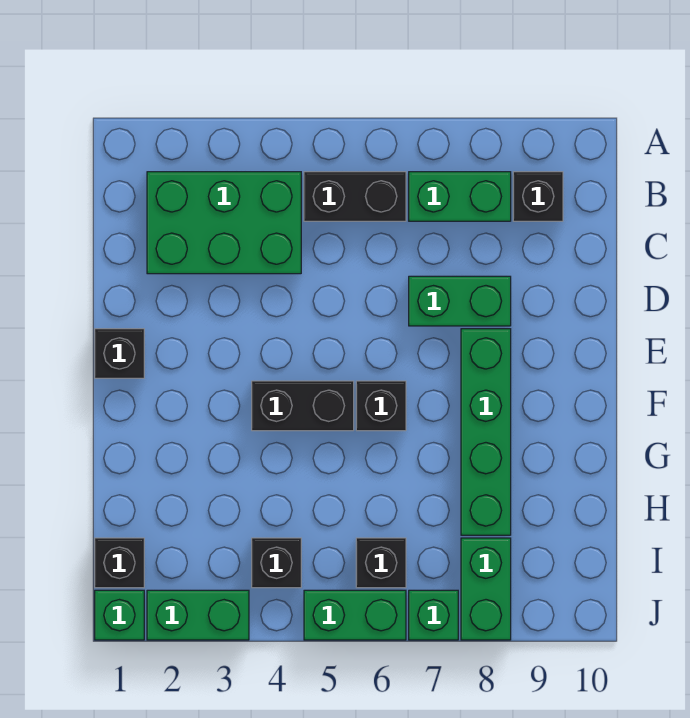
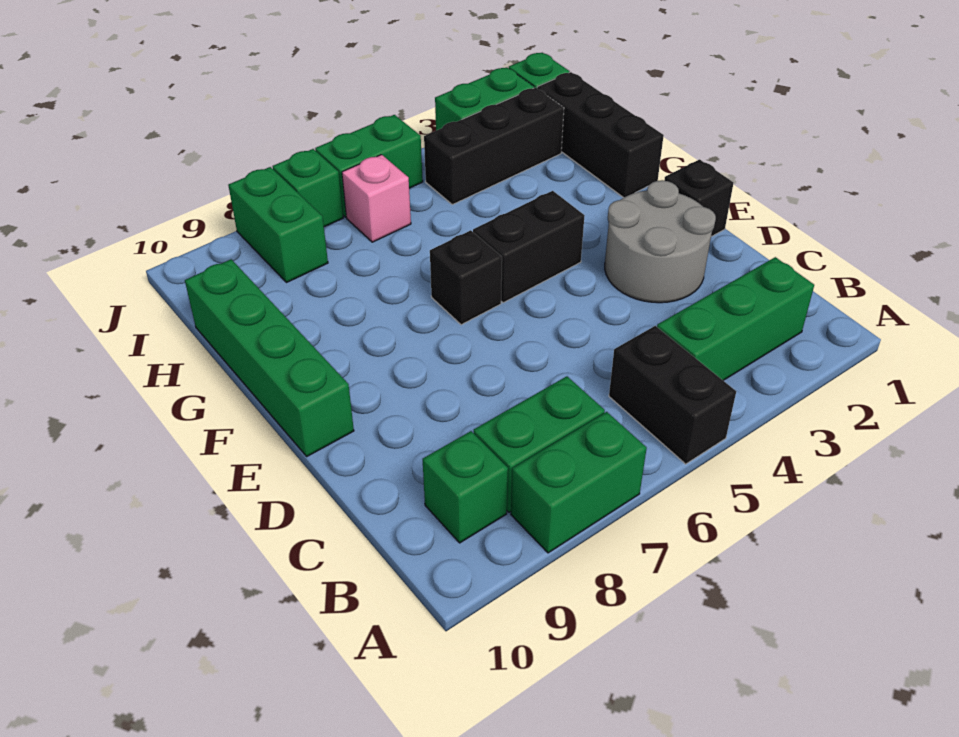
green 2x3 brick [147,172,301,274] -> green 1x3 brick [657,257,814,381]
black 1x2 brick [304,172,406,221] -> black 1x2 brick turned to [609,326,736,464]
black 1x1 brick [513,172,563,221] -> green 1x1 brick [423,431,508,543]
none -> grey 2x2 round brick [605,180,716,303]
green 1x2 brick [409,276,511,326] -> green 1x2 brick moved to [511,412,647,553]
green 1x4 brick [461,329,511,535] -> green 1x4 brick moved to [185,259,354,456]
black 1x1 brick [95,538,144,588] -> black 1x3 brick [537,72,664,198]
black 1x1 brick [252,538,301,588] -> black 1x3 brick [424,87,564,205]
black 1x1 brick [356,538,406,588] -> pink 1x1 brick [342,155,411,242]

